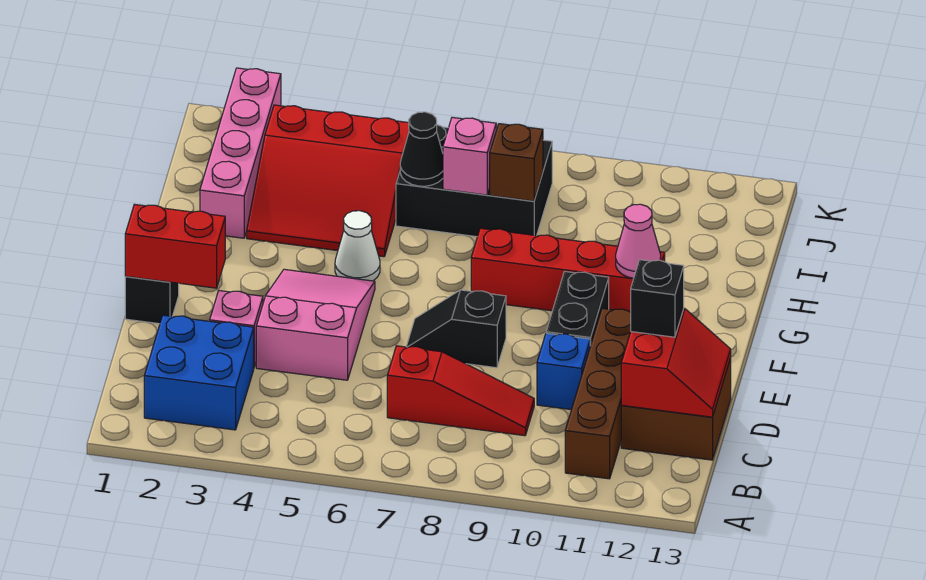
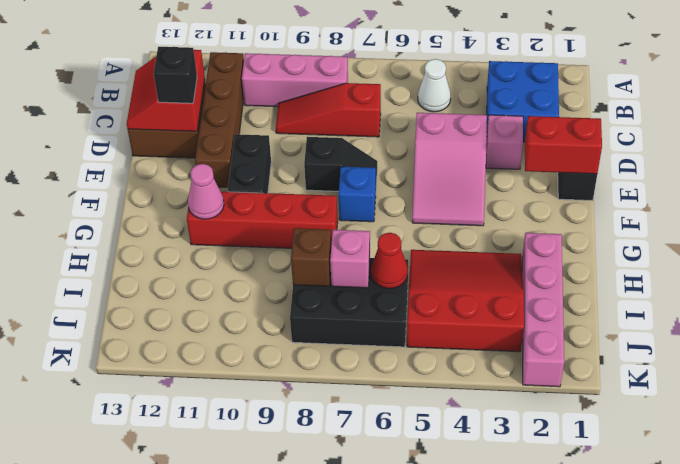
none -> pink 1x3 brick [242,53,348,107]
blue 1x1 brick [537,333,590,410] -> blue 1x1 brick moved to [339,167,376,222]
white 1x1 cone [335,211,380,281] -> white 1x1 cone moved to [418,59,451,112]
black 1x1 cone [400,112,443,186] -> red 1x1 cone [371,233,408,289]

